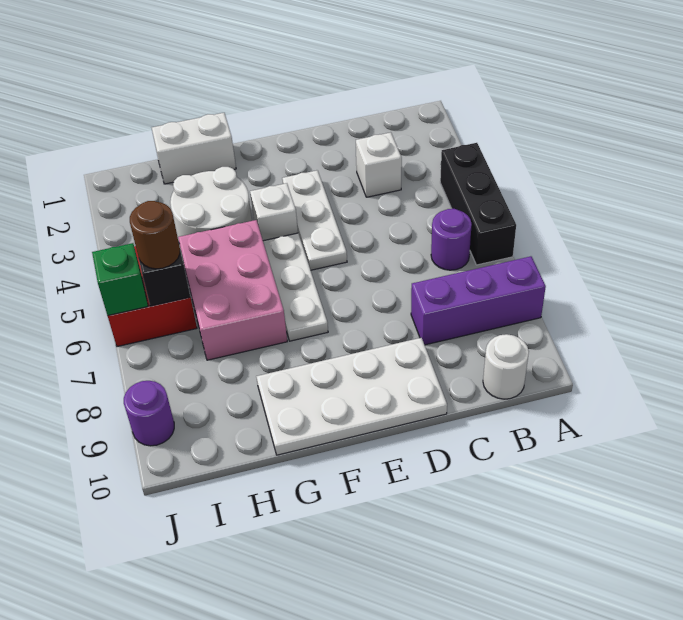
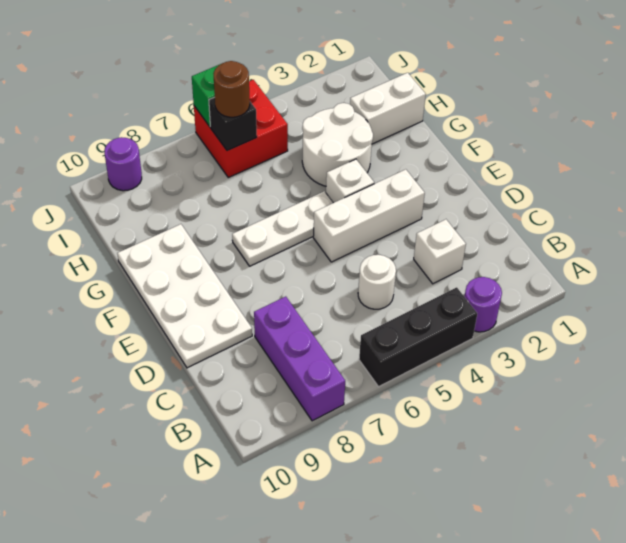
purple 1x1 round brick [431,209,472,270] -> purple 1x1 round brick moved to [464,277,502,332]
white 1x1 round brick [483,334,529,399] -> white 1x1 round brick moved to [358,255,396,309]
white 1x3 plate [282,170,347,270] -> white 1x3 brick [313,169,425,262]
white 1x2 brick [152,113,236,184] -> white 1x2 brick turned to [350,73,426,144]
pink 2x3 brick [178,220,287,360] -> none

